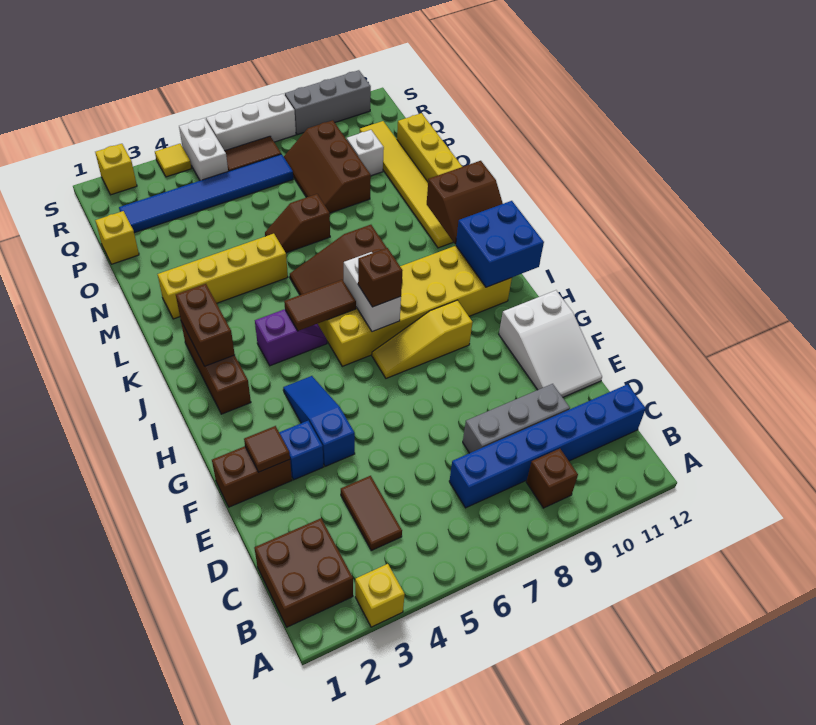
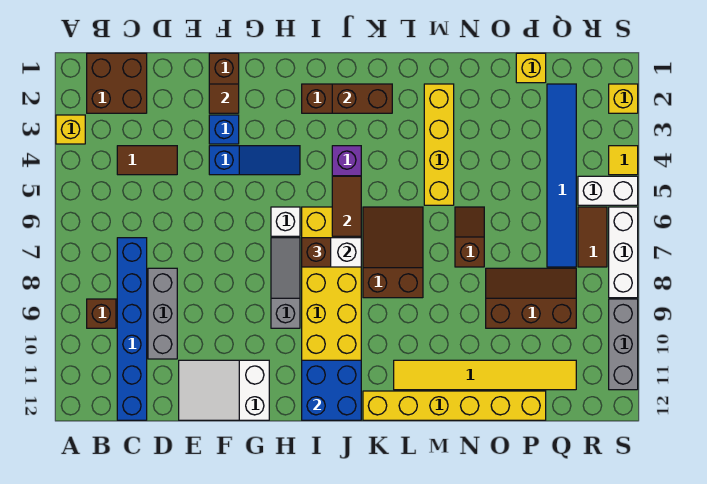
yellow 1x3 slope [372,300,473,378] -> grey 1x3 slope [271,238,300,328]
brown 2x2 slope [427,161,503,244] -> none
white 1x1 brick [347,130,384,176] -> white 1x1 brick moved to [271,207,300,236]

